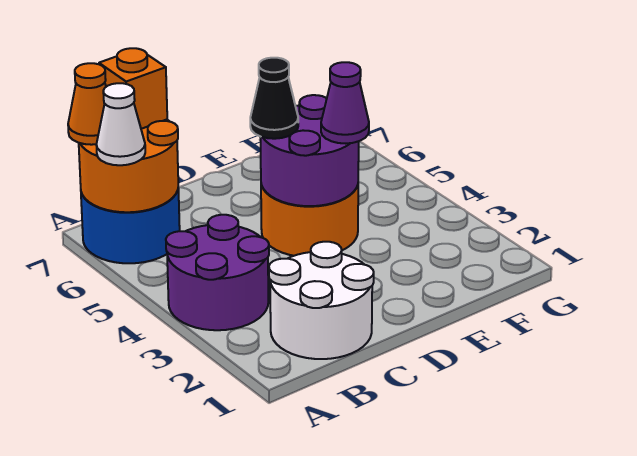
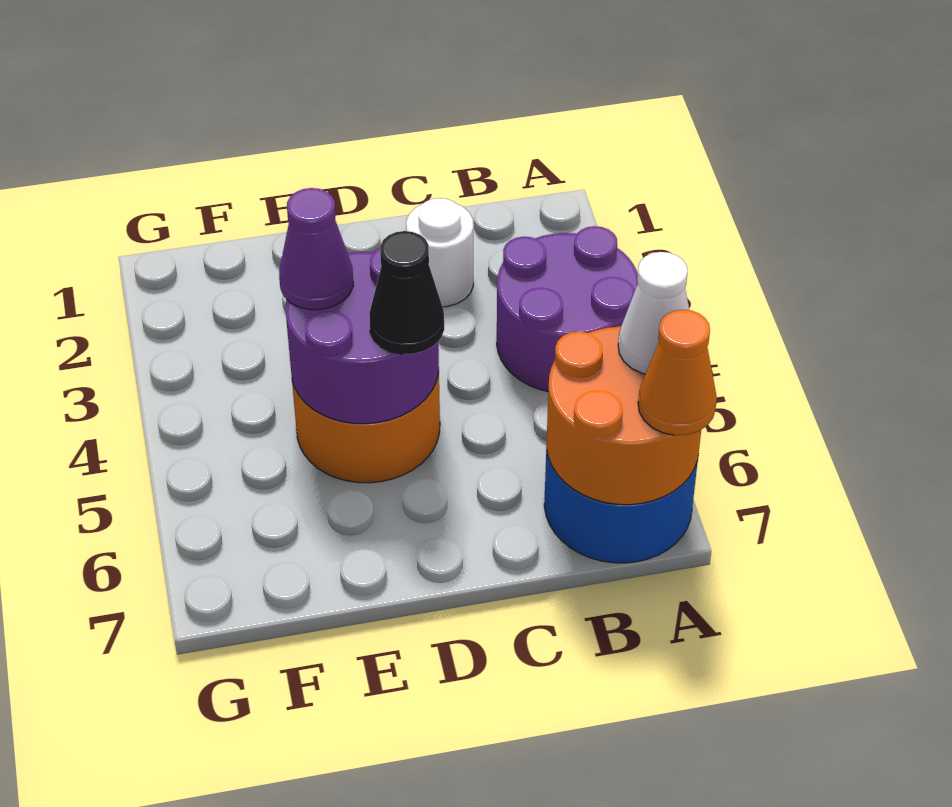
white 2x2 round brick [269,242,374,359] -> white 1x1 round brick [406,198,473,307]
orange 1x1 brick [99,48,167,129] -> none

